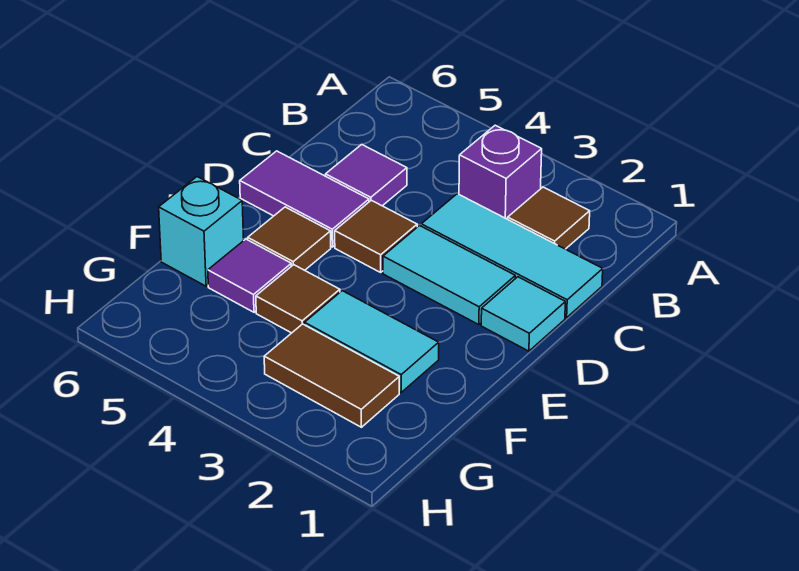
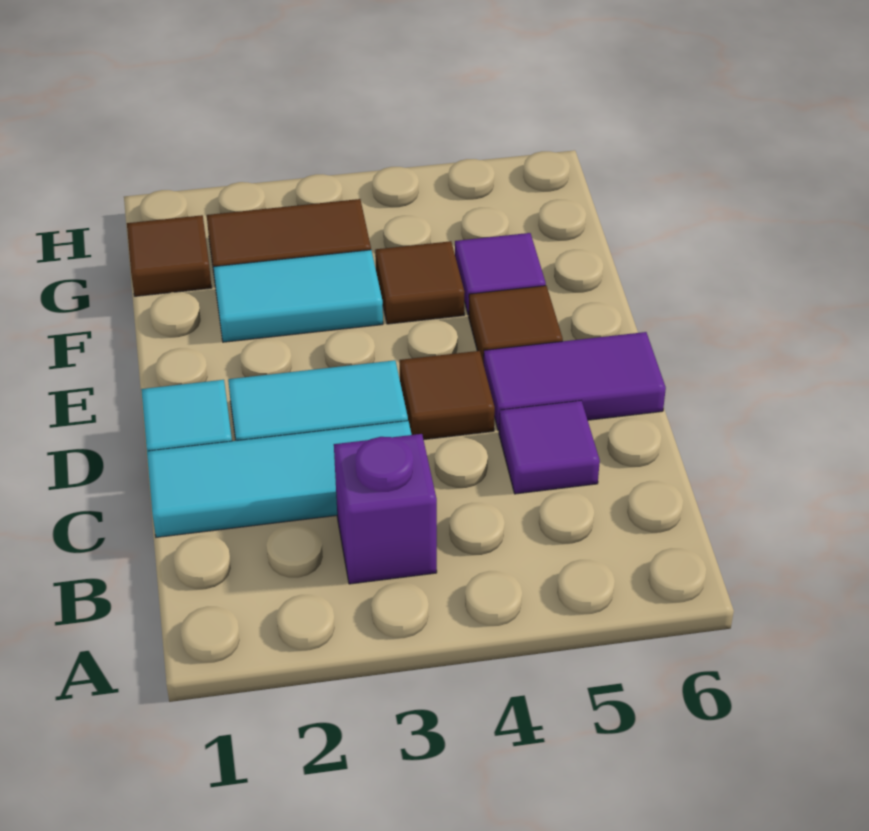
brown 1x1 tile [508,187,590,249] -> brown 1x1 tile moved to [127,215,212,296]
cyan 1x1 brick [159,177,244,286] -> none

